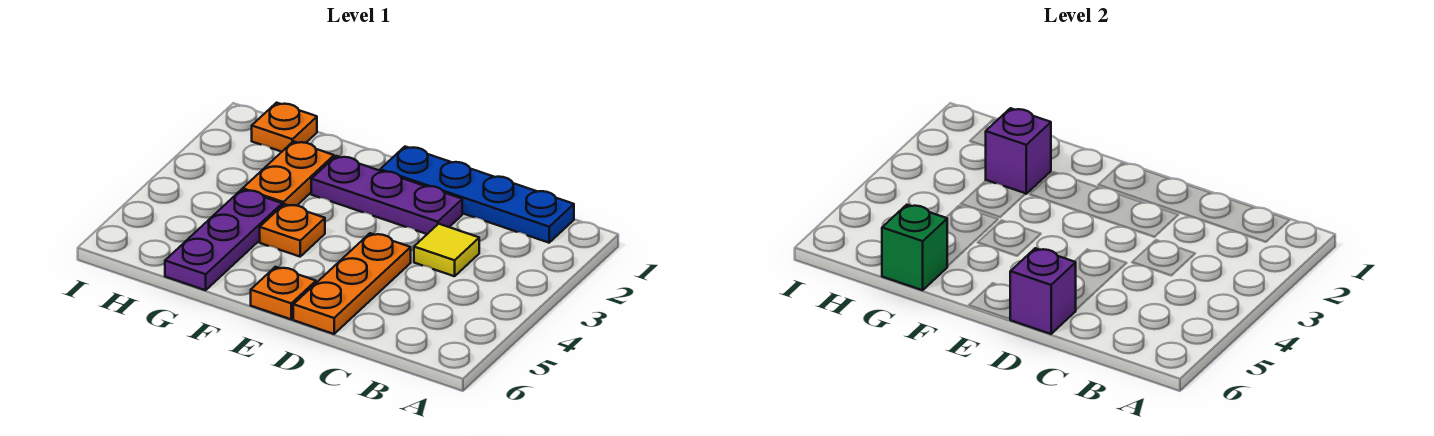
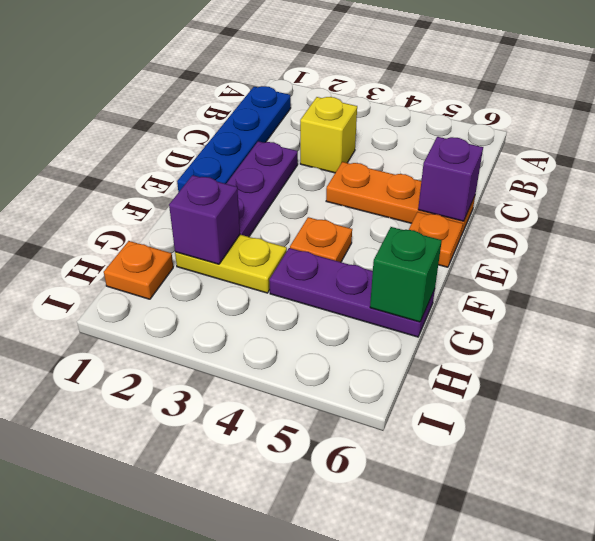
yellow 1x1 tile [414,224,479,276] -> yellow 1x1 brick [300,97,357,173]
orange 1x2 plate [243,141,334,206] -> yellow 1x2 plate [175,235,287,293]

